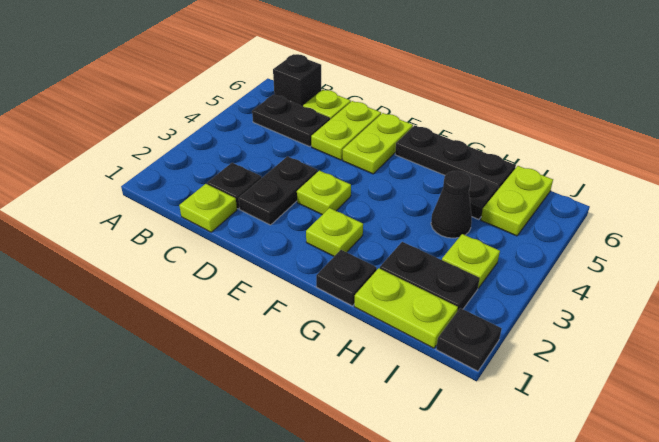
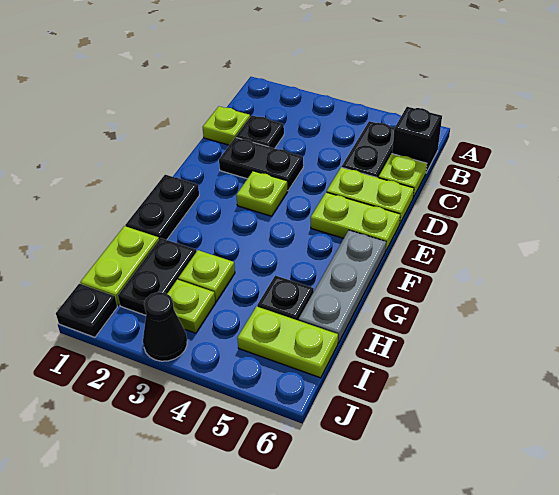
lime 1x1 plate [306,208,363,256] -> lime 1x1 plate moved to [178,250,235,301]
black 1x3 plate [395,125,516,189] -> grey 1x3 plate [299,230,386,343]
black 1x1 plate [316,250,377,306] -> black 1x2 plate [125,175,199,240]
black 1x1 cone [431,171,472,238] -> black 1x1 cone moved to [143,292,187,361]

